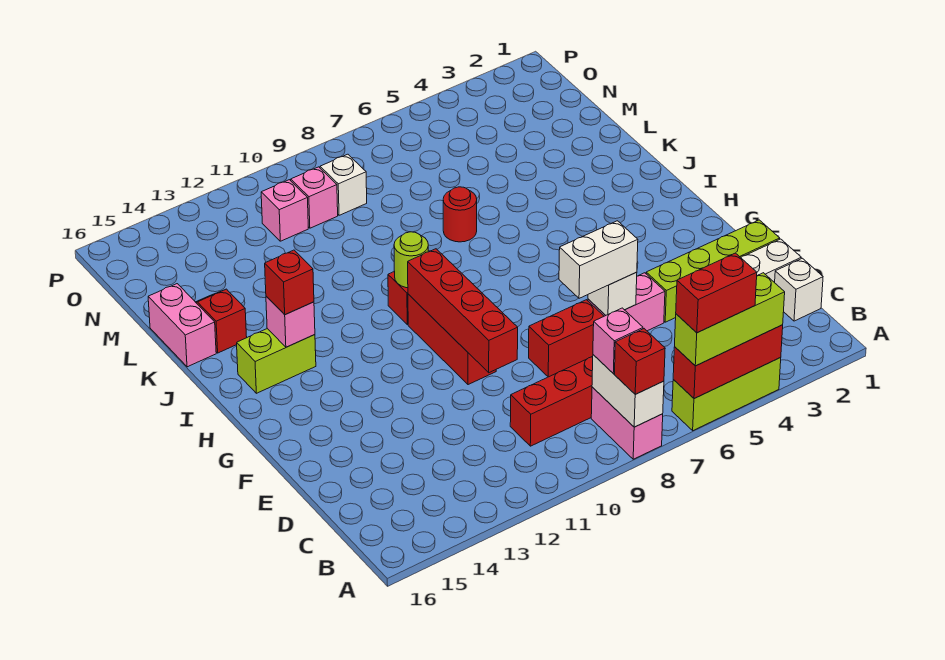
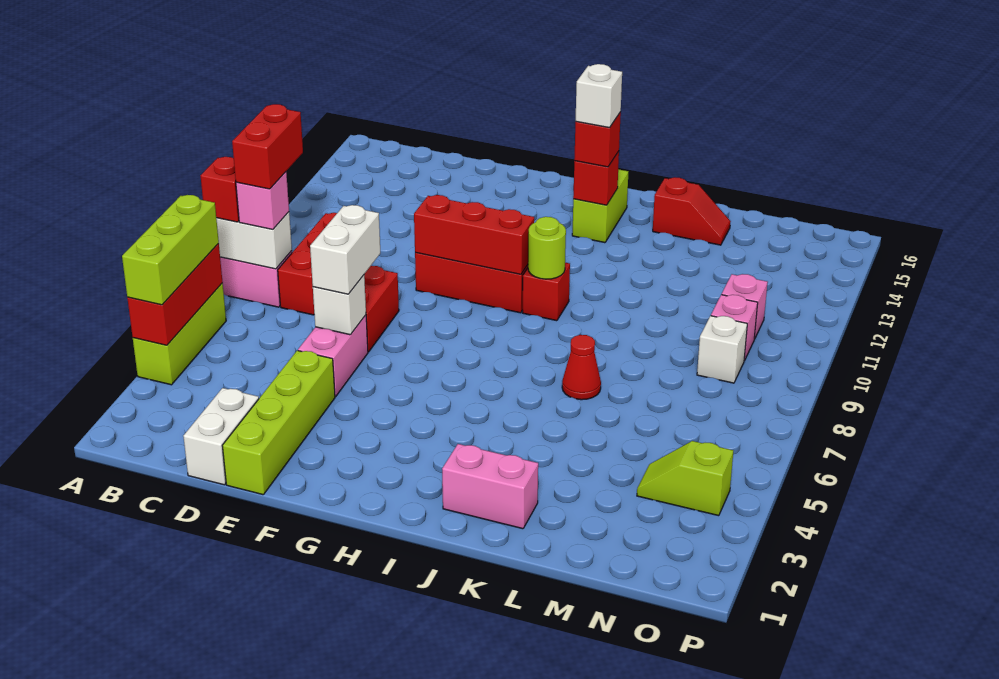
red 1x2 brick [676,253,757,333] -> red 1x2 brick moved to [232,104,303,189]
white 1x1 brick [775,258,823,321] -> white 1x1 brick moved to [576,64,622,128]
red 1x4 brick [408,249,518,373] -> red 1x3 brick [414,195,534,274]
pink 1x1 brick [266,296,315,347] -> red 1x1 brick [573,151,619,205]
red 1x1 round brick [443,187,477,242] -> red 1x1 cone [562,335,601,400]
pink 1x2 brick [148,284,216,367] -> pink 1x2 brick moved to [442,444,538,529]
none -> lime 1x2 slope [637,441,733,516]

